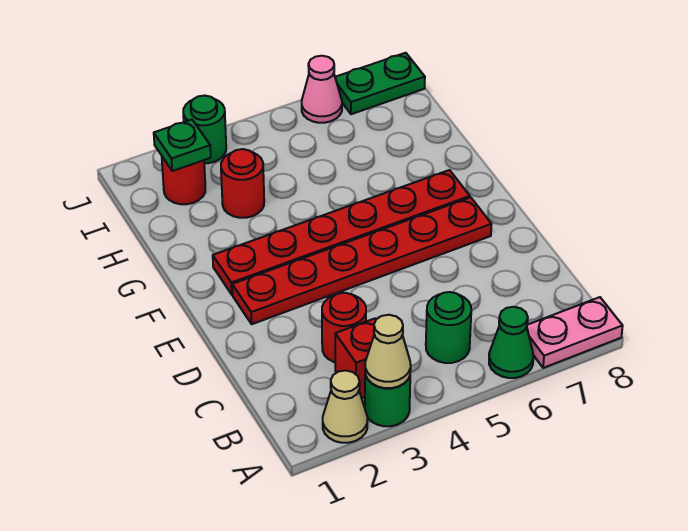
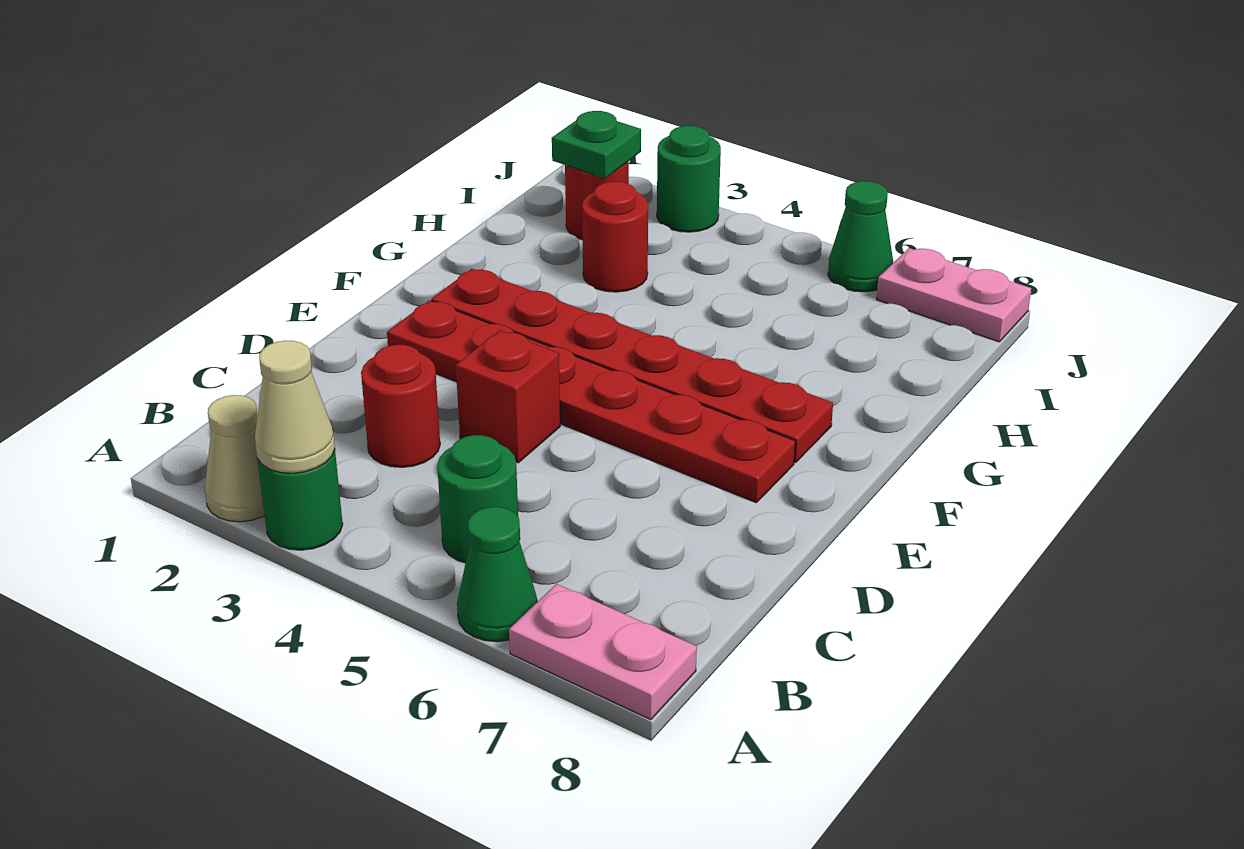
red 1x1 brick [335,319,376,398] -> red 1x1 brick moved to [456,330,560,463]
pink 1x1 cone [302,56,342,123] -> green 1x1 cone [828,181,893,292]
green 1x2 plate [335,53,425,114] -> pink 1x2 plate [876,248,1031,342]

